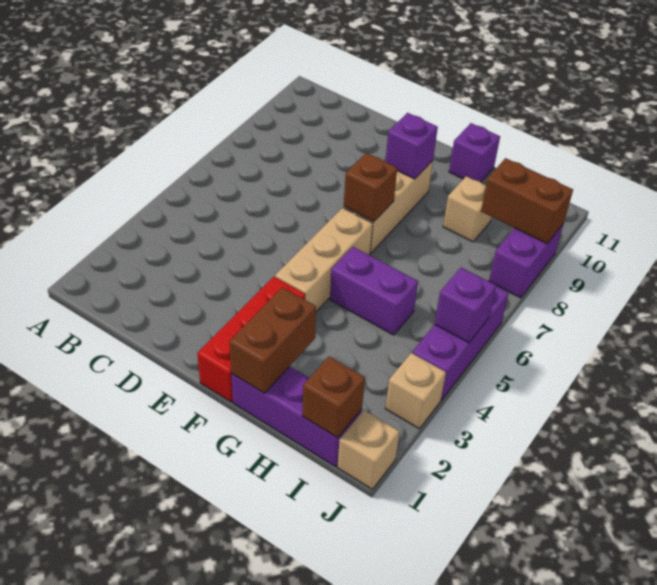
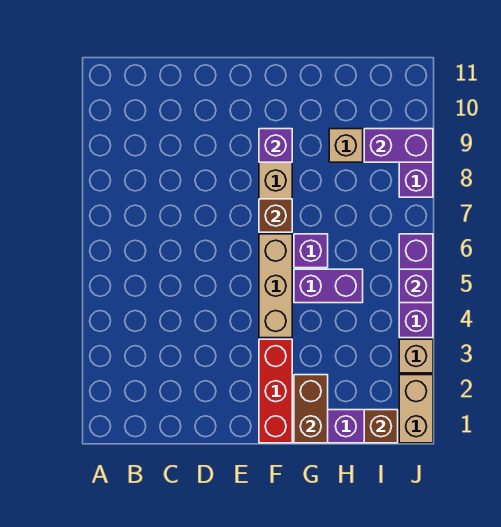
purple 1x1 brick [449,123,500,182] -> purple 1x1 brick moved to [294,234,328,268]
brown 1x2 brick [481,158,573,243] -> purple 1x2 brick [364,129,433,162]
tan 1x1 brick [337,410,400,489] -> tan 1x2 brick [399,375,433,443]

